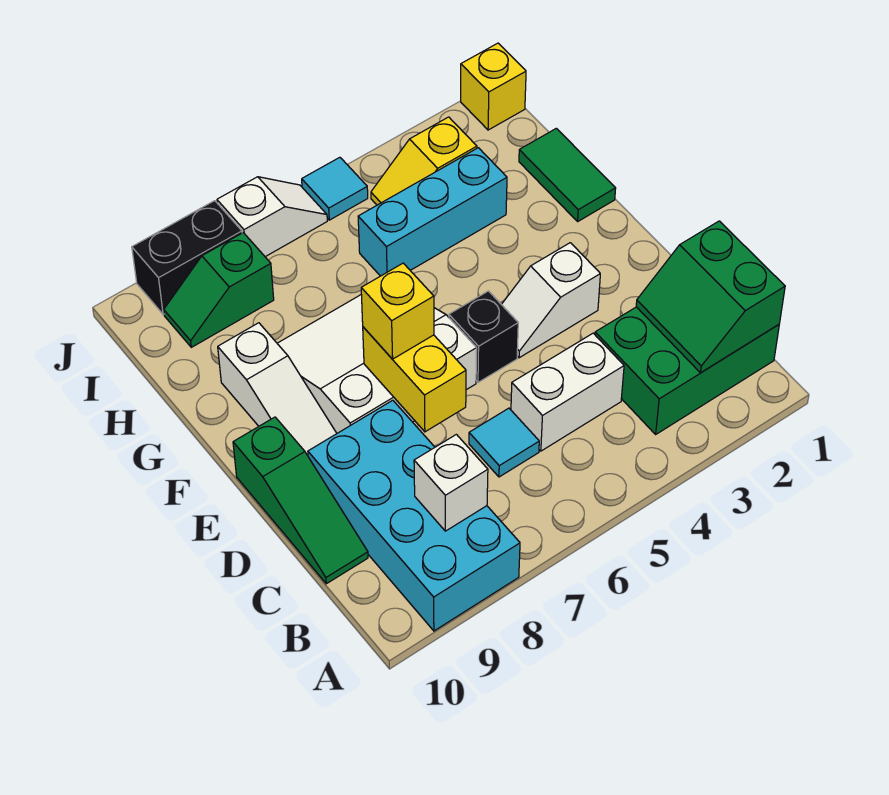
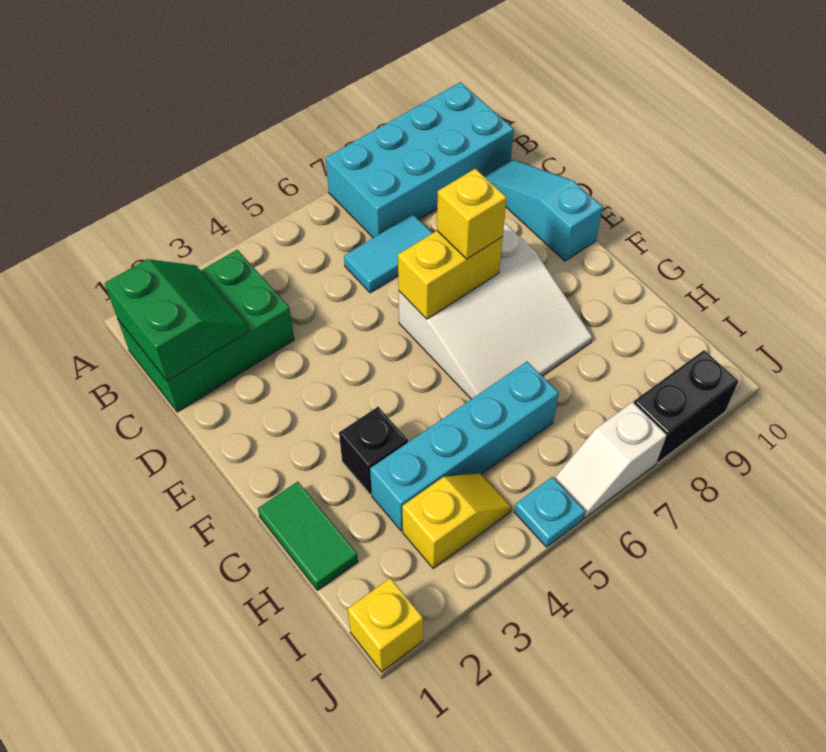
cyan 2x4 brick [308,400,520,631] -> cyan 2x4 brick turned to [326,82,514,238]
white 1x1 brick [414,434,488,531] -> none
white 1x2 brick [511,333,624,451] -> none
cyan 1x1 tile [469,408,539,477] -> cyan 1x2 tile [344,214,432,293]
green 1x3 slope [233,417,368,584] -> cyan 1x3 slope [484,159,603,261]
yellow 1x2 brick [363,327,466,432] -> yellow 1x2 brick turned to [398,231,503,319]
white 1x2 slope [501,243,600,358] -> none
black 1x1 brick [449,291,518,382] -> black 1x1 brick moved to [339,407,408,495]
white 1x3 slope [218,323,337,456] -> none
cyan 1x3 brick [358,148,507,276] -> cyan 1x4 brick [370,362,559,531]
green 1x2 slope [164,233,274,347] -> none
cyan 1x1 tile [302,157,368,220] -> cyan 1x1 plate [514,477,585,547]

